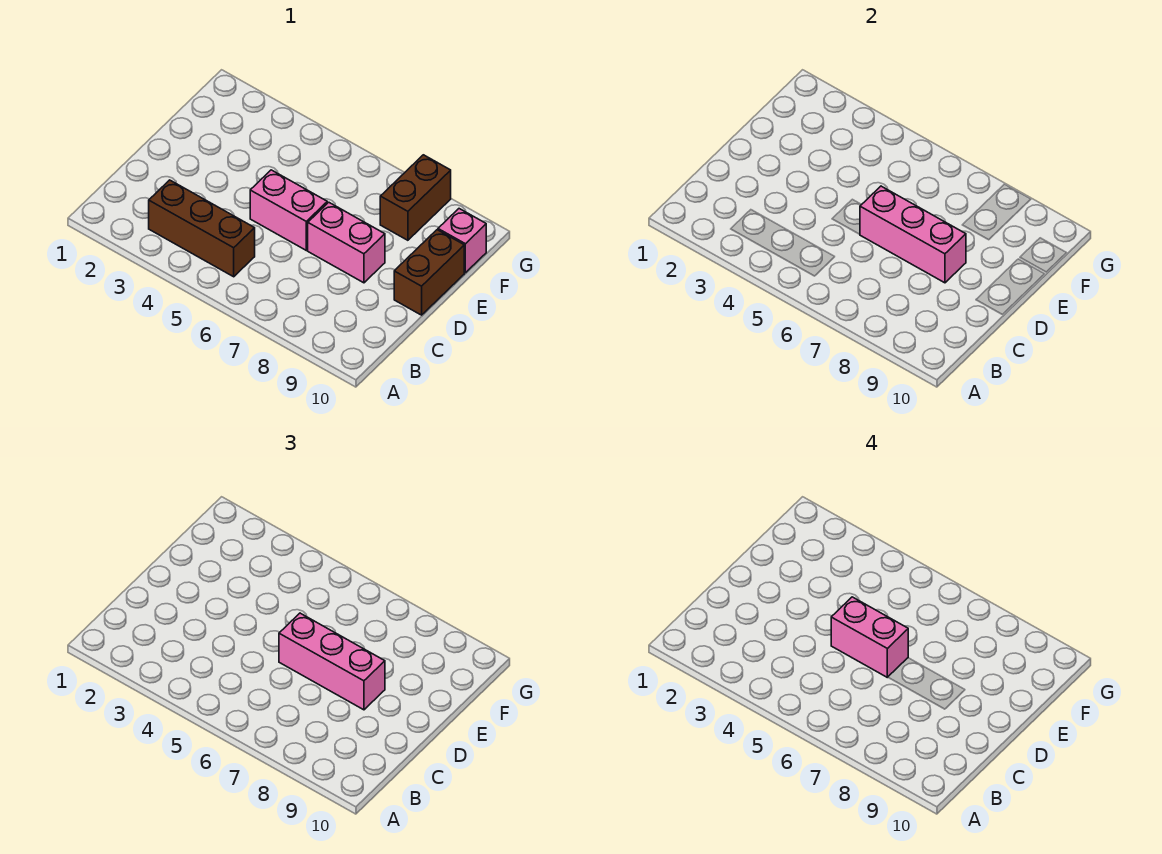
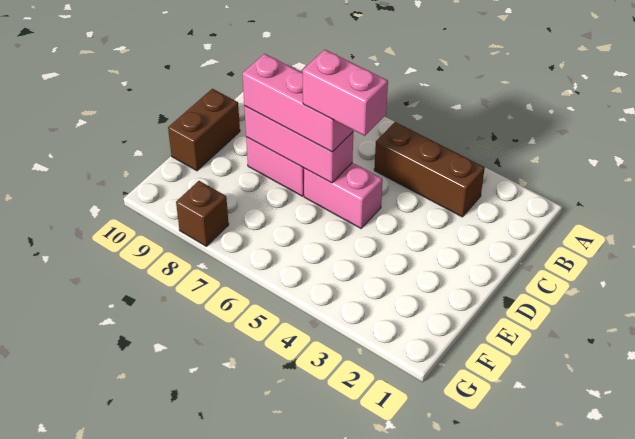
brown 1x2 brick [380,155,451,240] -> brown 1x1 brick [176,181,229,246]
pink 1x1 brick [438,209,486,273] -> none

